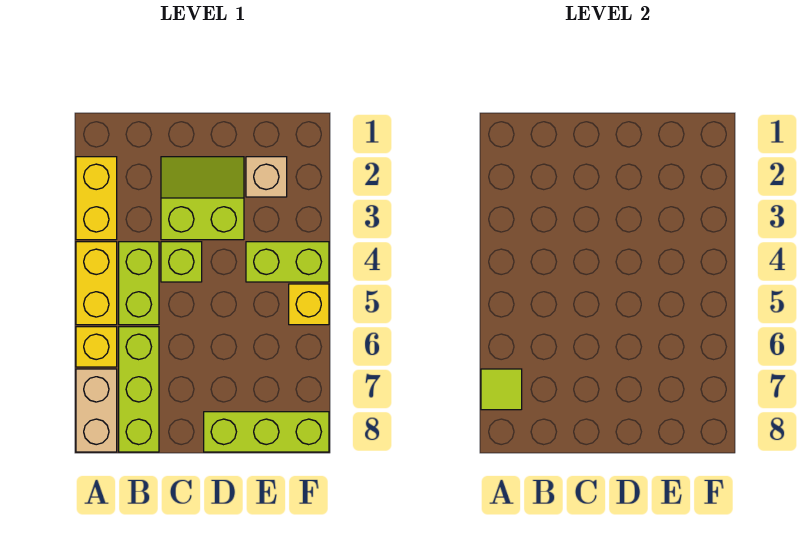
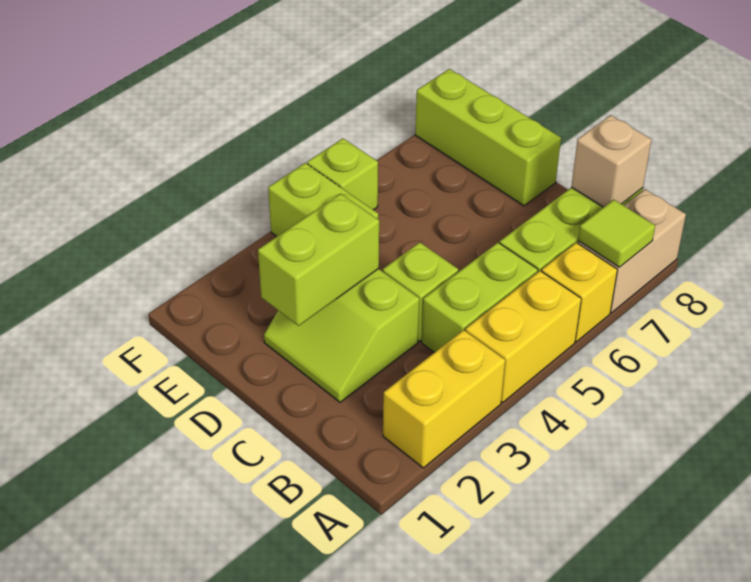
none -> lime 1x2 brick [258,194,379,326]
tan 1x1 brick [246,157,287,197] -> tan 1x1 brick moved to [571,115,651,207]
yellow 1x1 brick [289,284,329,325] -> lime 1x1 brick [307,138,378,210]

